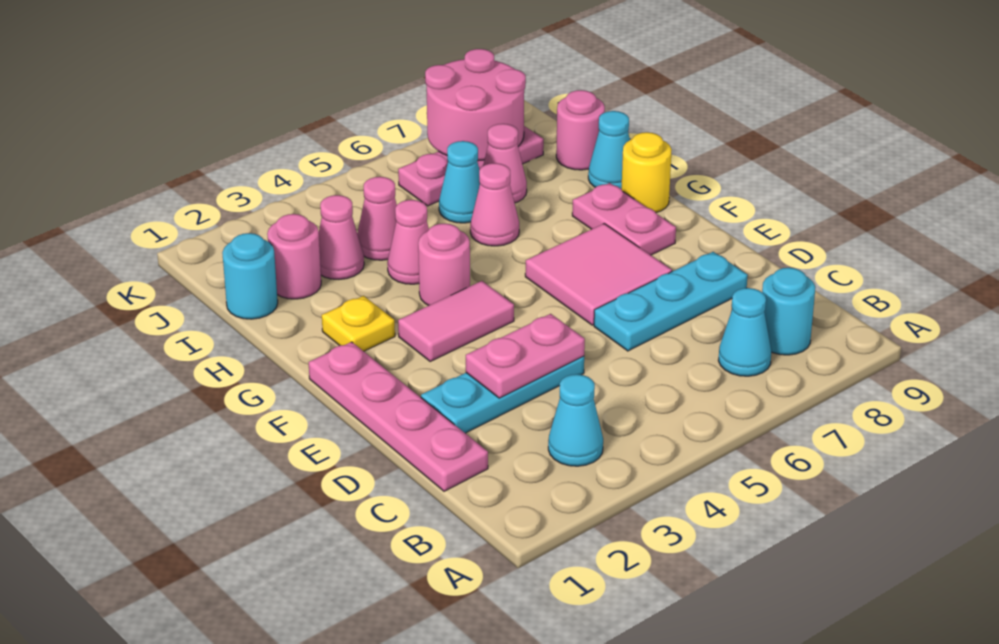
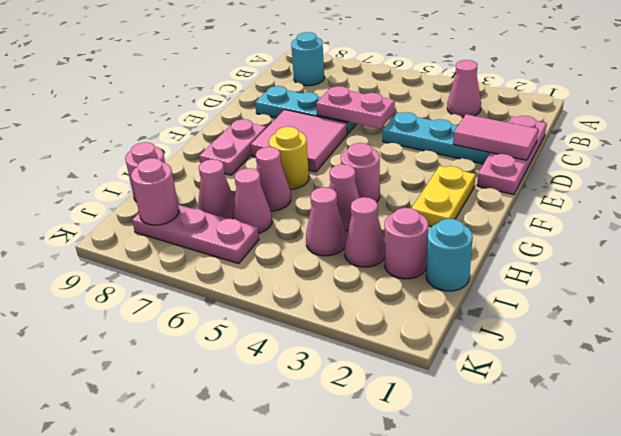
cyan 1x1 cone [548,374,603,466] -> pink 1x1 cone [447,60,481,117]
cyan 1x1 cone [718,288,771,376] -> none
pink 1x4 plate [309,342,488,491] -> pink 1x3 plate [477,116,547,195]
pink 1x2 plate [466,314,585,398] -> pink 1x2 plate moved to [316,86,395,129]
pink 1x2 tile [398,281,514,361] -> pink 1x2 tile moved to [453,114,538,160]
yellow 1x1 plate [322,296,395,351] -> yellow 1x2 plate [412,166,475,227]
yellow 1x1 round brick [621,132,672,213] -> yellow 1x1 round brick moved to [269,127,309,189]
cyan 1x1 cone [588,111,630,189] -> none
cyan 1x1 cone [439,141,480,223] -> pink 1x1 cone [233,168,272,233]
pink 2x2 round brick [425,49,526,161] -> pink 1x1 round brick [131,158,179,225]

